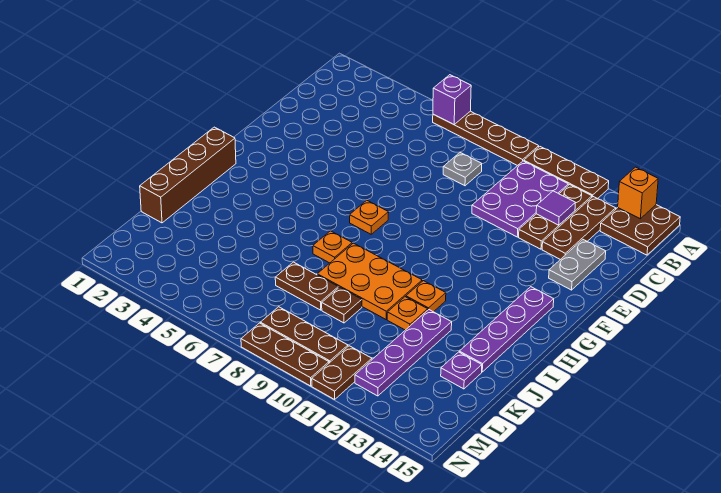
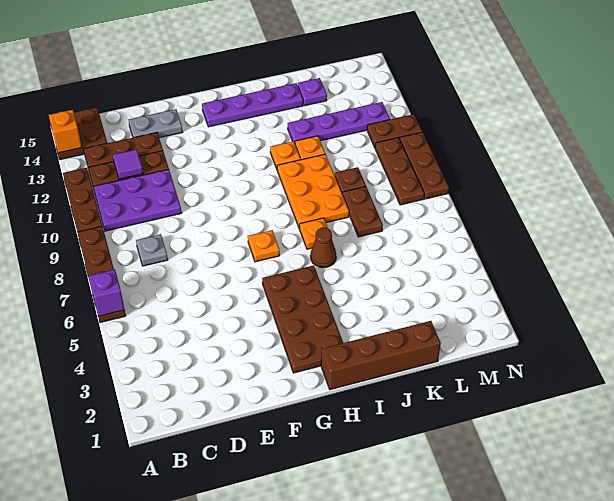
none -> brown 2x4 plate [262,265,343,373]
none -> brown 1x1 cone [310,228,336,268]

